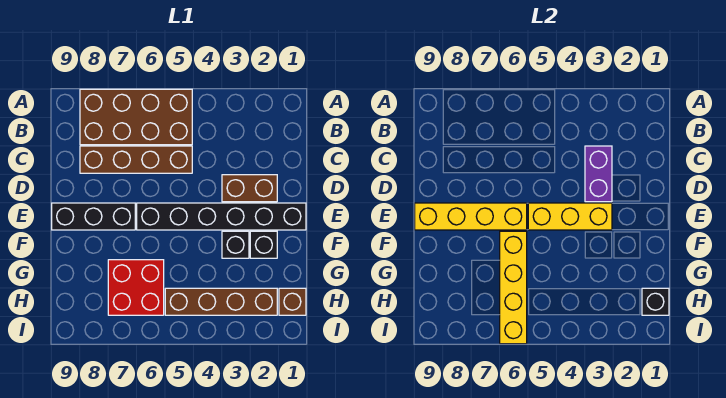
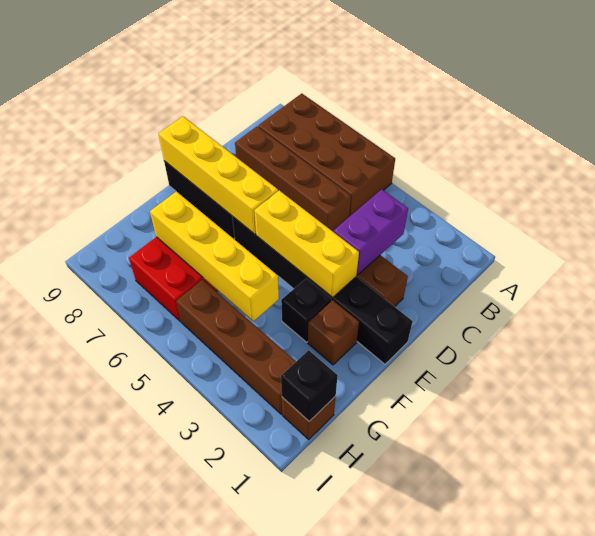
black 1x1 brick [250,231,277,258] -> brown 1x1 brick [308,300,359,365]
yellow 1x4 brick [500,231,527,344] -> yellow 1x4 brick turned to [150,191,279,321]

